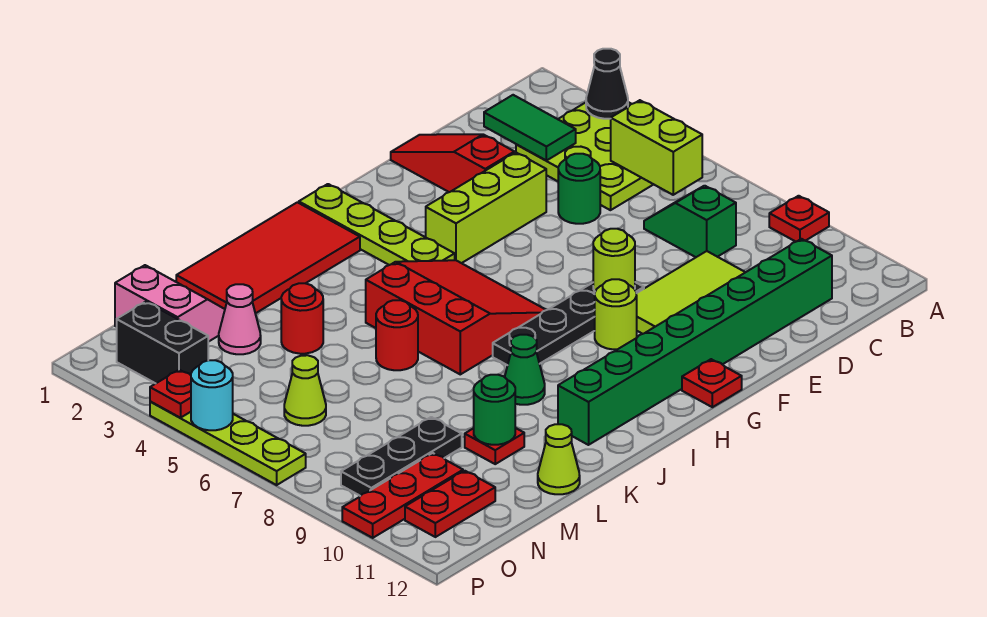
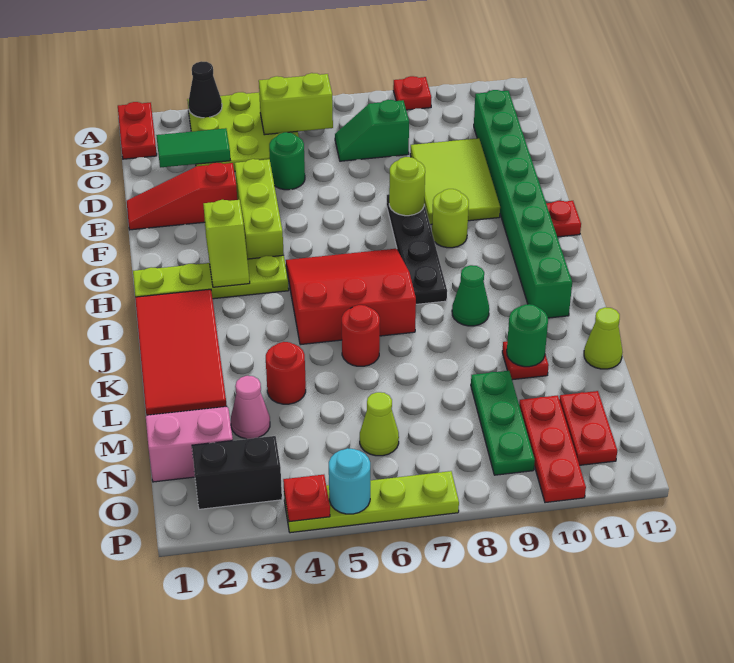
none -> red 1x2 plate [118,102,157,159]
none -> lime 1x2 slope [203,200,250,287]
black 1x3 plate [341,417,462,496] -> green 1x3 plate [471,371,535,475]

